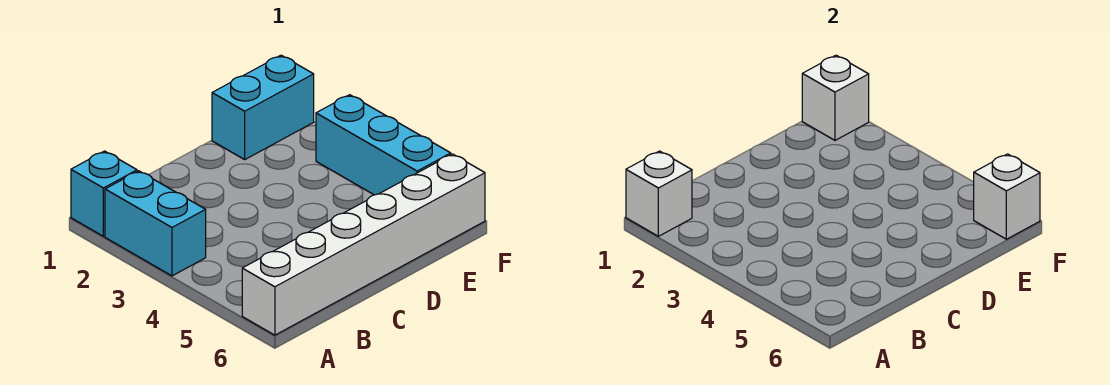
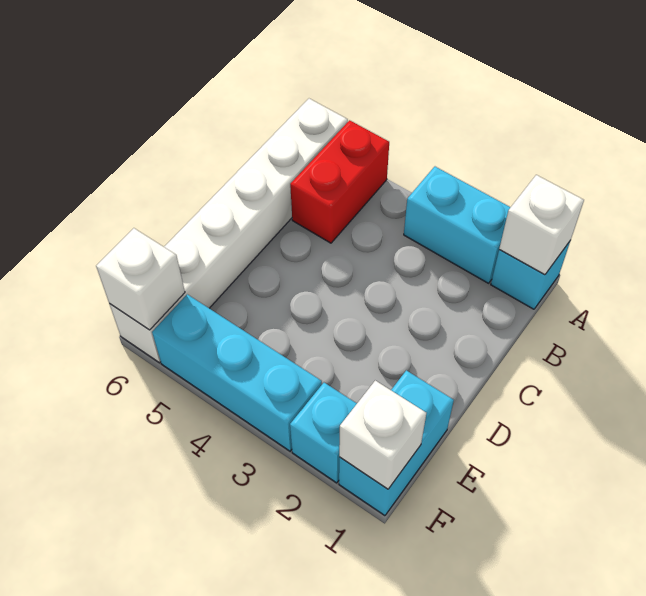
none -> red 1x2 brick [290,120,389,243]
none -> cyan 1x1 brick [290,383,357,483]

